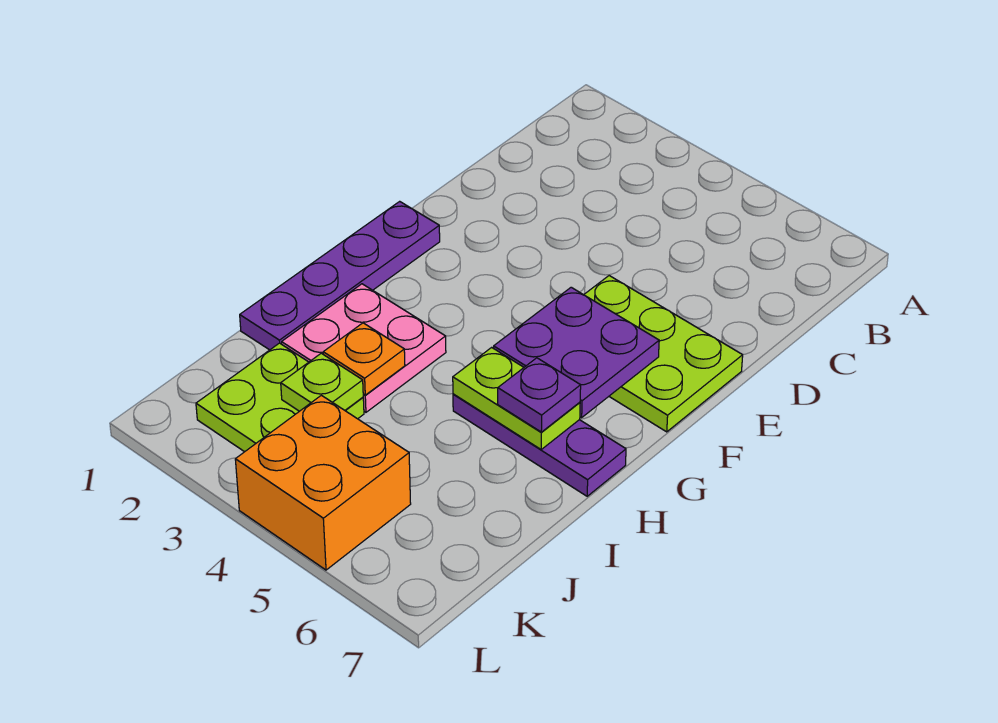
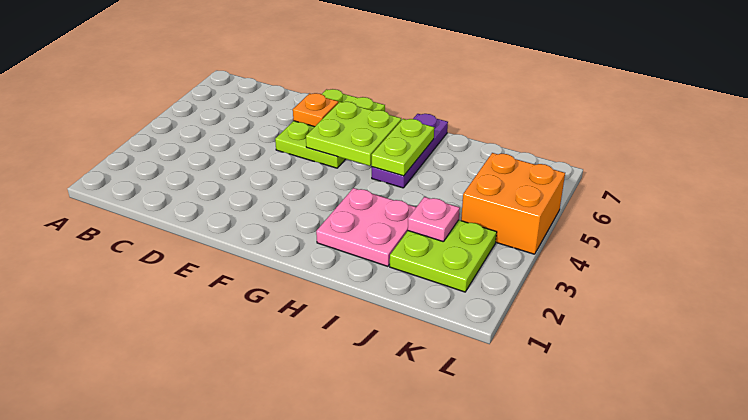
purple 1x4 plate [240,201,440,350] -> none
purple 2x2 plate [494,287,659,417] -> lime 2x2 plate [306,102,401,166]
purple 1x1 plate [498,358,581,432] -> none
orange 1x1 plate [323,323,405,395] -> orange 1x1 plate moved to [293,93,338,127]
lime 1x1 plate [281,353,363,411] -> pink 1x1 plate [408,197,460,242]

